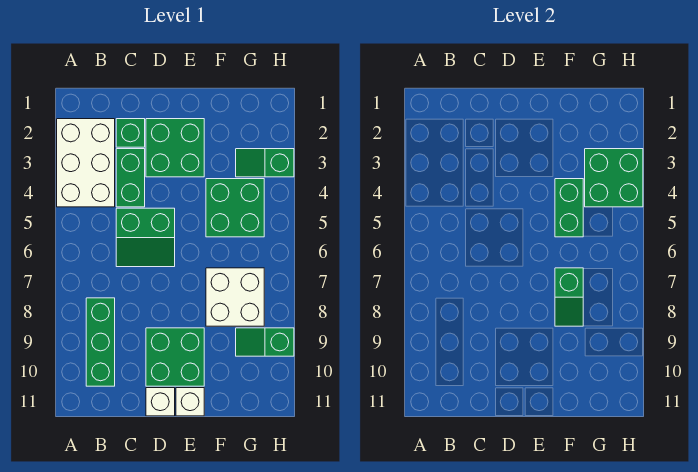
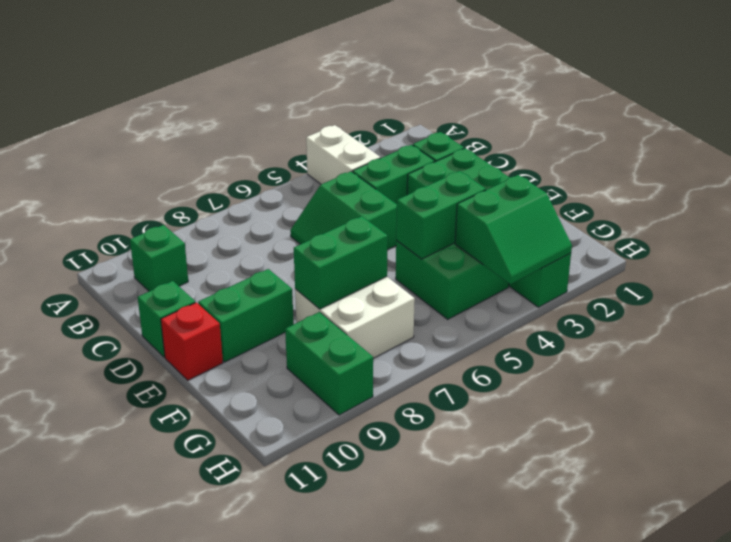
white 2x3 brick [57,119,115,207] -> white 1x2 brick [306,125,380,184]
green 1x3 brick [86,298,115,386] -> green 1x1 brick [130,225,188,291]
green 2x2 brick [146,328,204,386] -> green 1x2 brick [198,269,294,362]
white 1x1 brick [146,388,175,416] -> green 1x1 brick [138,281,195,357]
white 1x1 brick [176,388,204,416] -> red 1x1 brick [161,302,223,380]
green 1x2 slope [555,268,583,326] -> green 1x2 brick [294,216,388,309]
green 2x2 brick [585,149,643,207] -> green 2x2 slope [455,175,572,284]
green 1x2 slope [236,328,294,356] -> green 1x2 brick [285,312,373,415]

